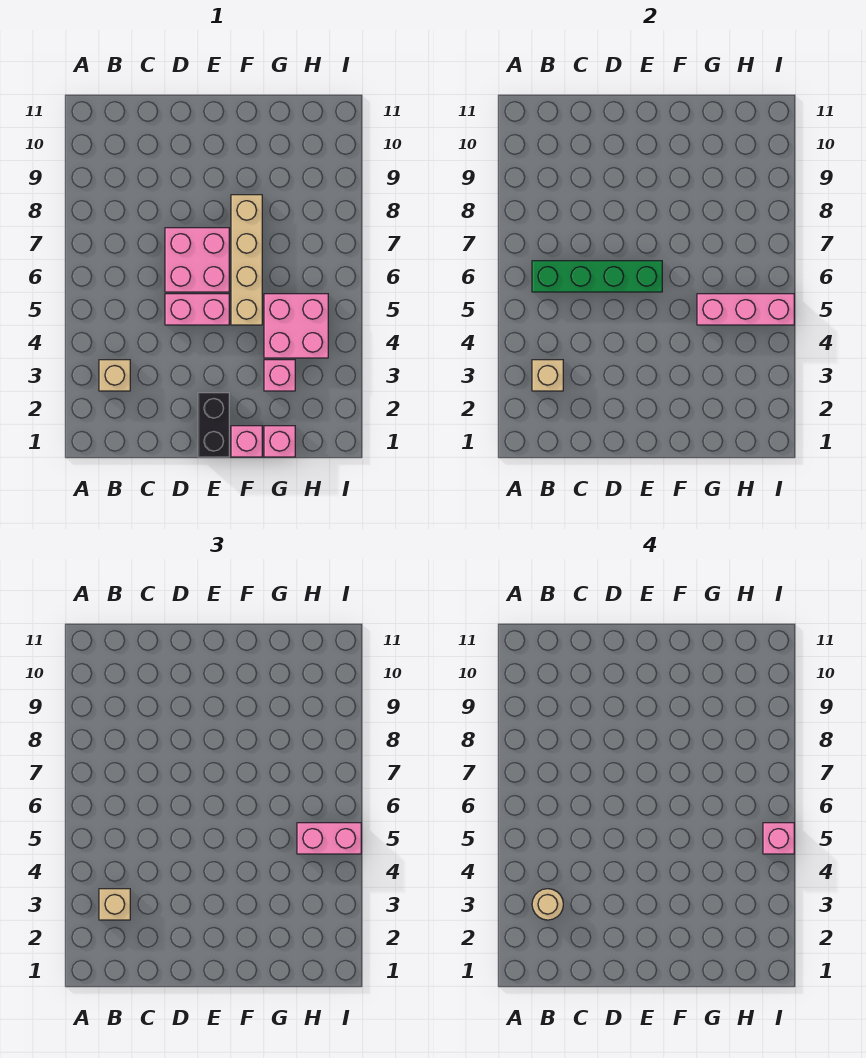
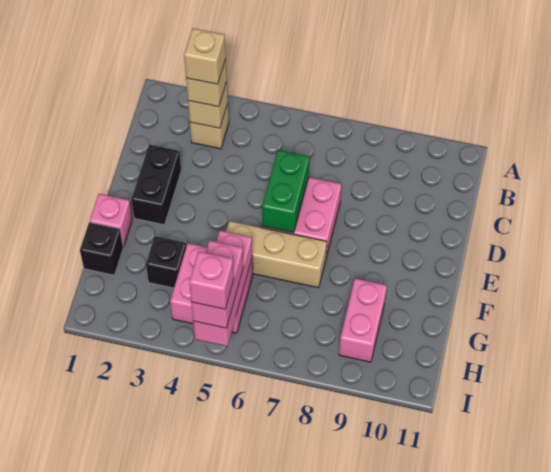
tan 1x1 round brick [532,889,563,920] -> tan 1x1 brick [184,28,226,84]
green 1x4 brick [532,261,662,292] -> green 1x2 brick [262,150,309,233]
pink 1x2 brick [165,294,229,325] -> pink 1x2 brick moved to [339,279,387,362]
black 1x2 brick [198,393,229,457] -> black 1x2 brick turned to [131,145,181,225]
tan 1x4 brick [231,195,262,325] -> tan 1x3 brick [226,221,327,288]
pink 1x1 brick [264,426,295,457] -> black 1x1 brick [80,222,123,275]
pink 1x1 brick [264,360,295,391] -> black 1x1 brick [146,236,186,288]

